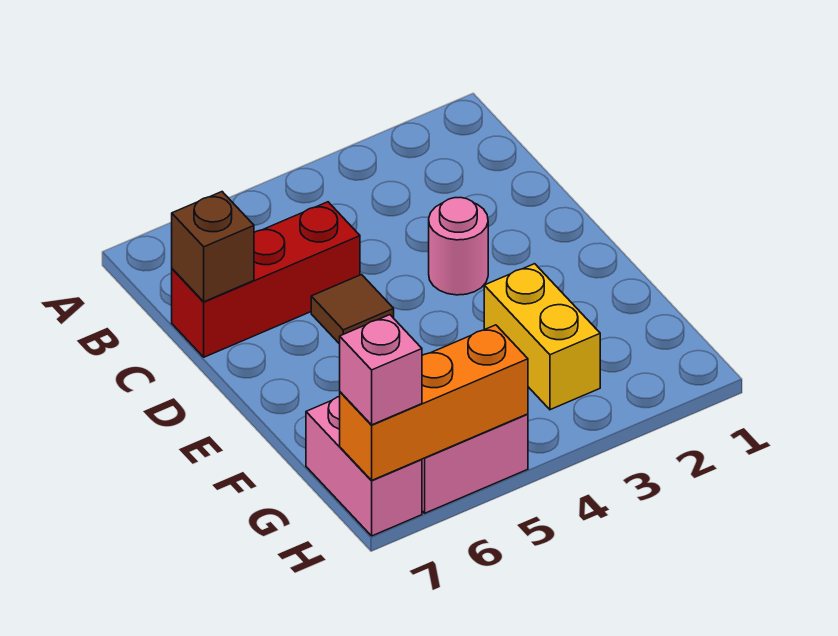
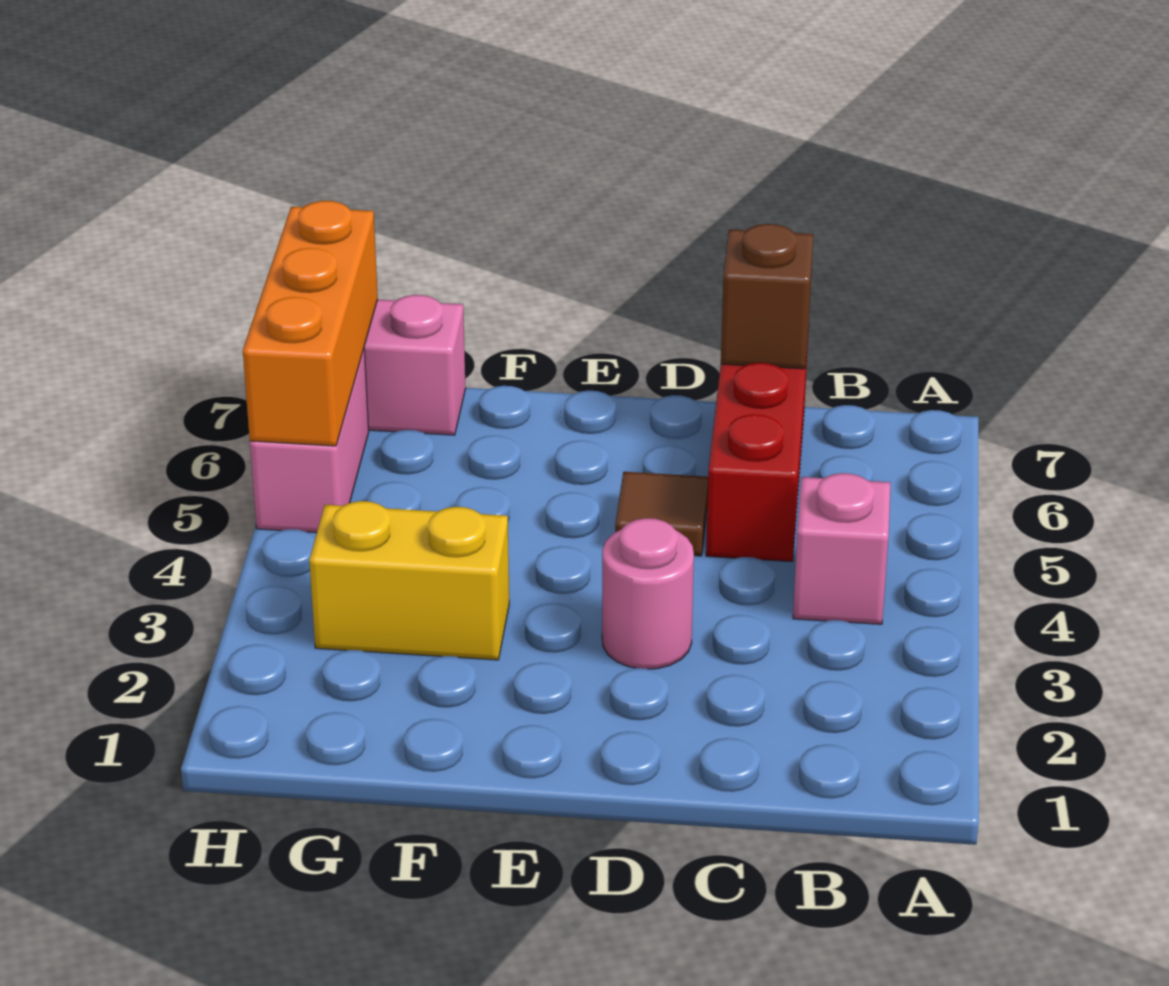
pink 1x1 brick [340,315,422,425] -> pink 1x1 brick moved to [793,473,891,624]

